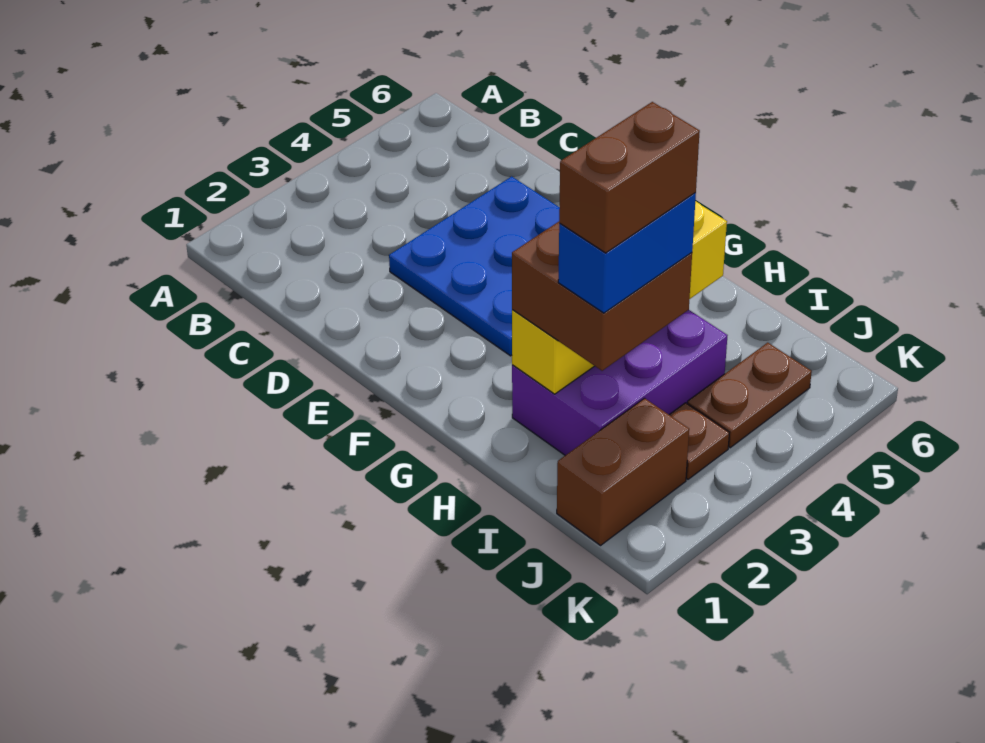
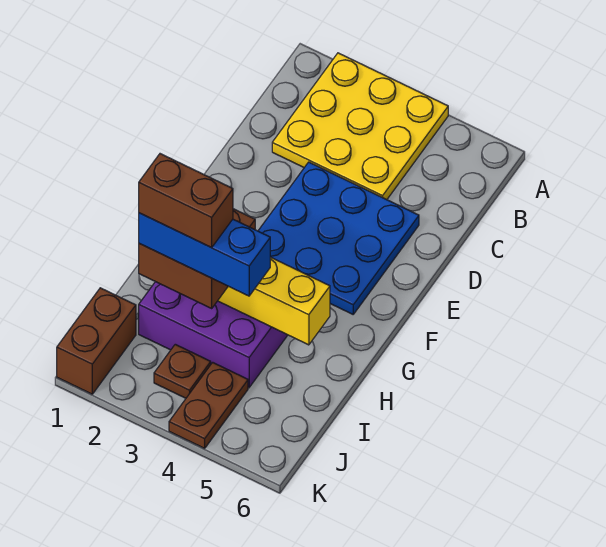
none -> yellow 3x3 plate [272,53,448,200]
blue 1x2 brick [558,193,696,313] -> blue 1x3 brick [139,213,270,296]
brown 1x2 brick [557,398,689,545] -> brown 1x2 brick turned to [57,288,136,394]
brown 1x2 plate [687,343,812,448] -> brown 1x2 plate turned to [169,362,248,448]

